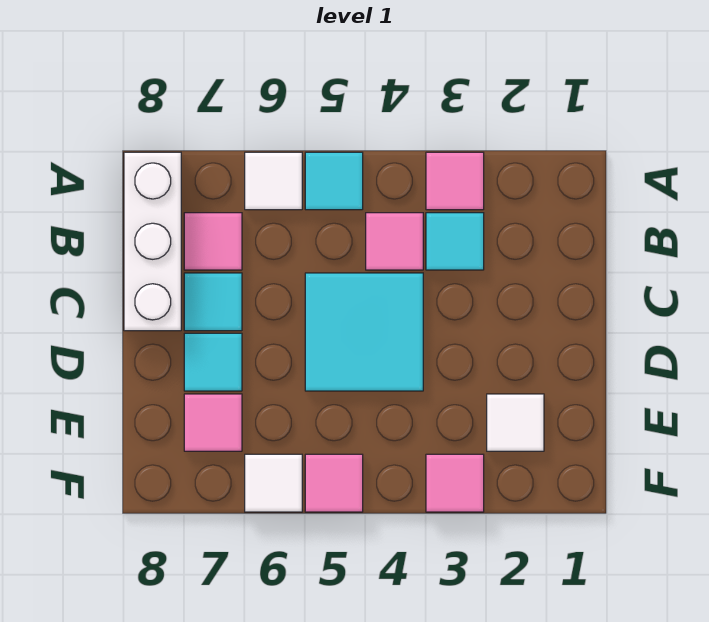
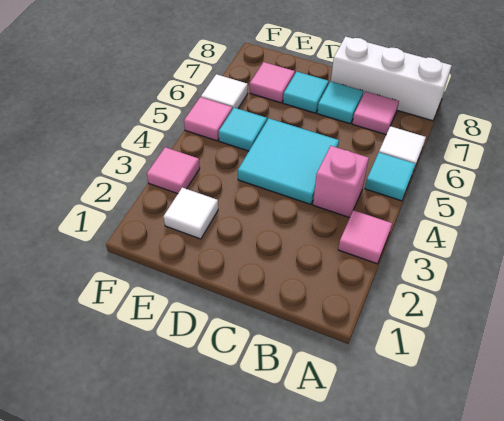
cyan 1x1 tile [426,213,484,270] -> cyan 1x1 tile moved to [219,108,267,151]
pink 1x1 tile [366,213,423,270] -> pink 1x1 brick [313,146,369,218]

